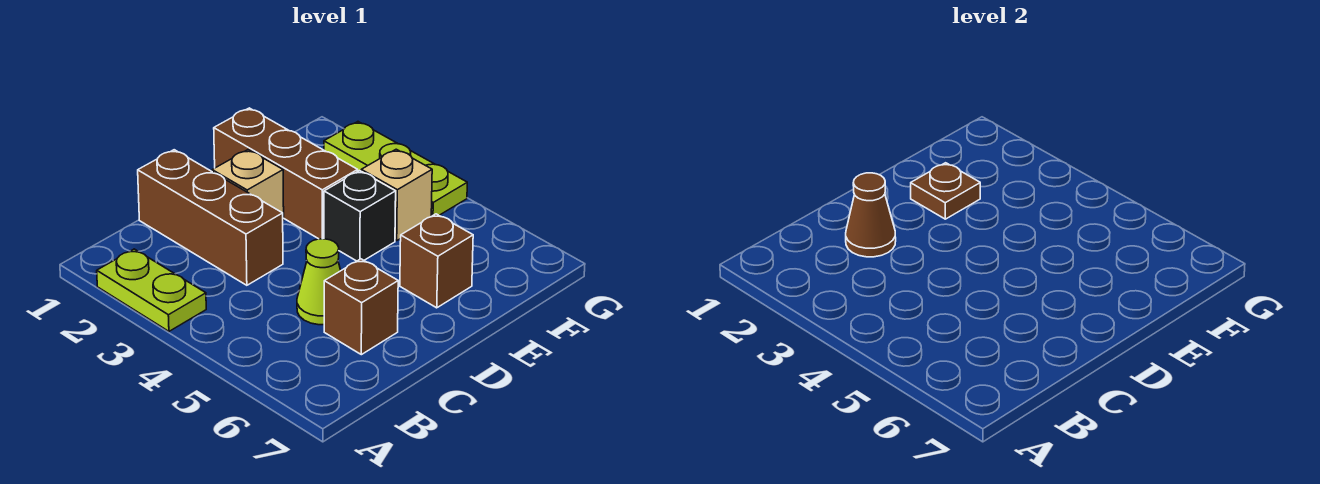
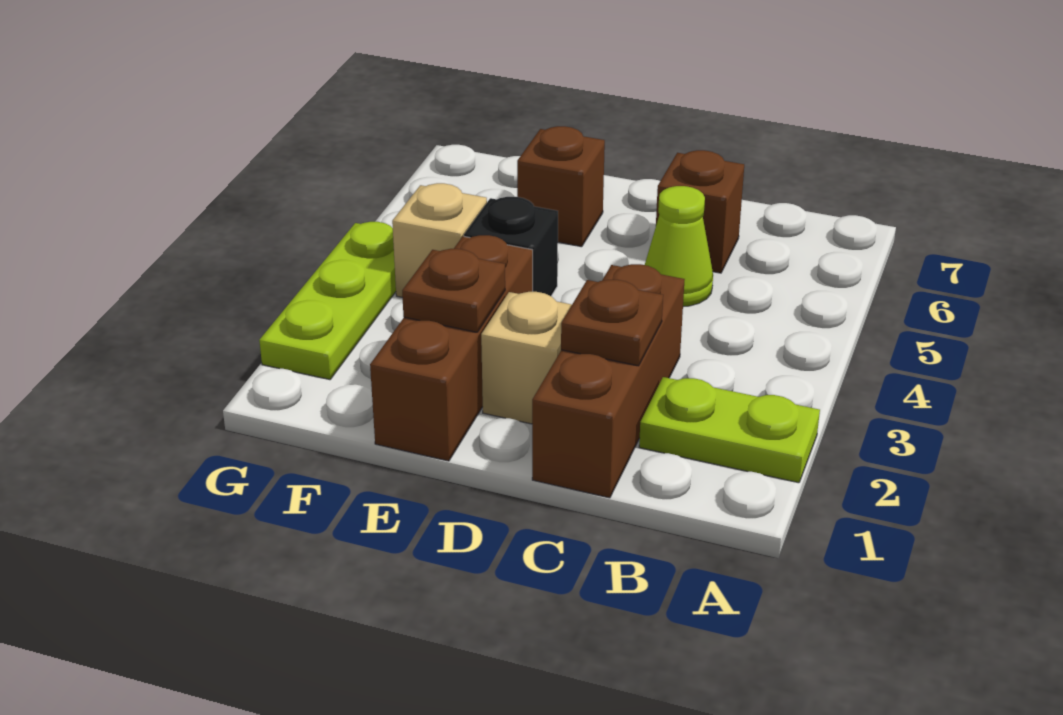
lime 1x2 plate [97,249,206,331] -> lime 1x2 plate turned to [639,377,820,483]
brown 1x1 cone [846,173,896,257] -> brown 1x1 plate [561,280,663,366]

